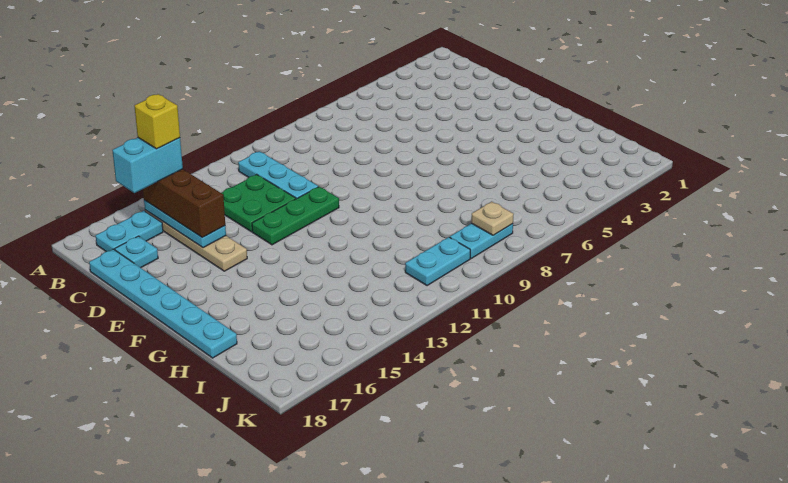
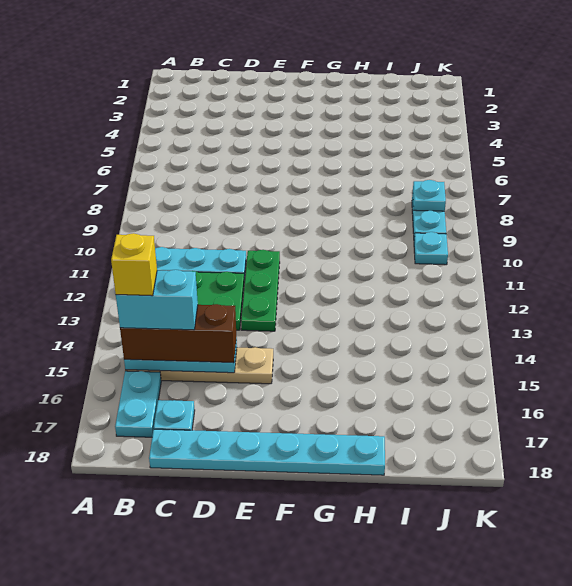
cyan 1x2 brick [112,138,183,193] -> cyan 1x2 brick turned to [116,270,198,330]
tan 1x1 plate [471,202,514,235] -> cyan 1x1 plate [413,180,446,211]
cyan 1x2 plate [405,237,470,286] -> cyan 1x1 plate [414,232,448,265]

